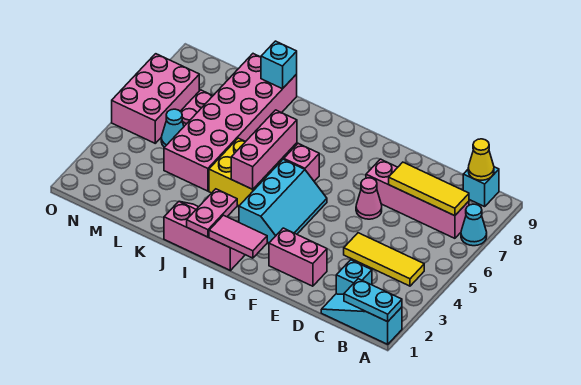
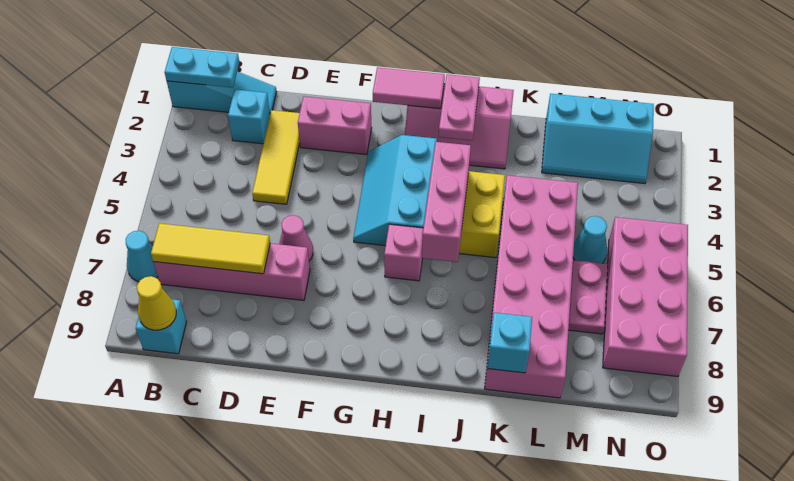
yellow 1x3 tile [344,233,424,286] -> yellow 1x3 tile turned to [252,110,300,204]
none -> cyan 2x3 slope [542,94,654,184]
pink 2x3 brick [112,54,199,143] -> pink 2x4 brick [603,217,688,377]

